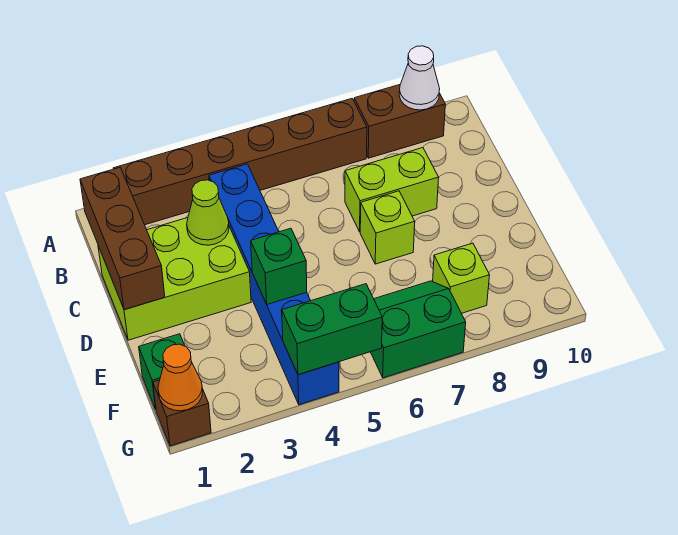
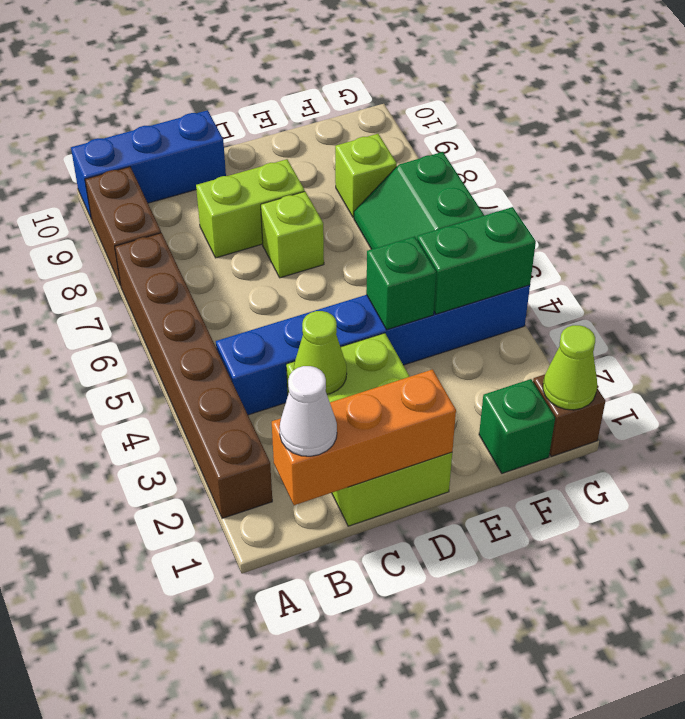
white 1x1 cone [399,46,440,110] -> white 1x1 cone moved to [279,366,337,456]
none -> blue 1x3 brick [71,110,226,219]
brown 1x3 brick [80,168,165,310] -> orange 1x3 brick [272,369,456,505]
lime 1x2 brick [345,148,439,232] -> lime 1x2 brick turned to [196,159,305,258]
orange 1x1 cone [158,344,203,411] -> lime 1x1 cone [543,325,597,410]
green 1x2 brick [281,284,382,375] -> green 1x2 brick turned to [417,207,536,314]

